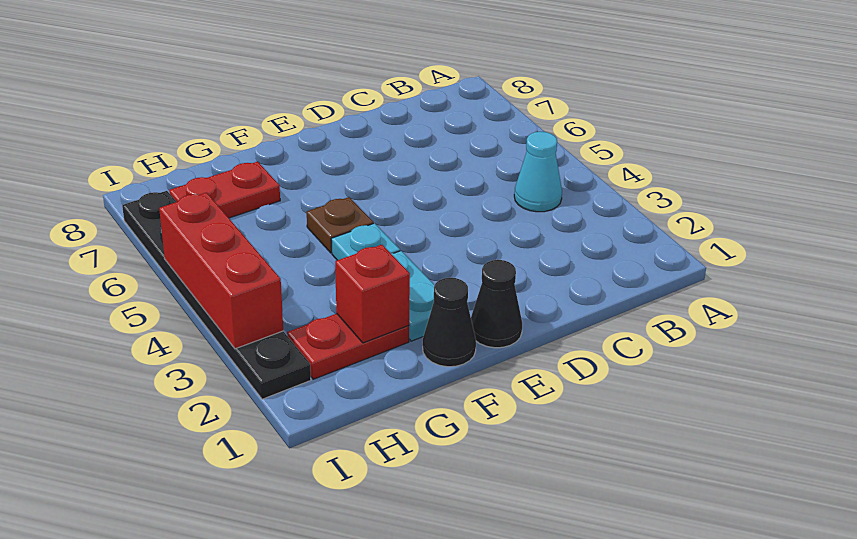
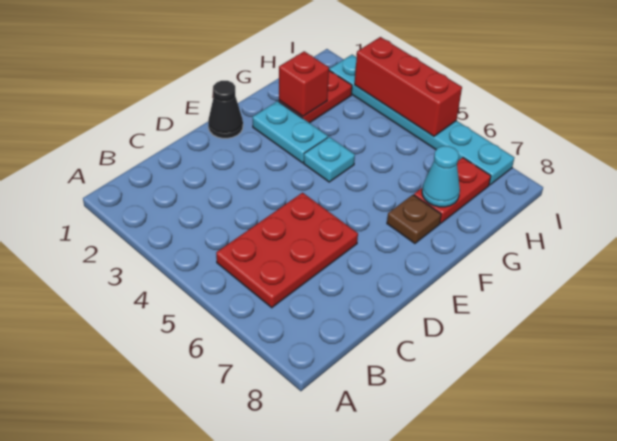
cyan 1x1 cone [514,132,562,212] -> cyan 1x1 cone moved to [422,146,460,207]
none -> red 2x3 plate [216,193,358,308]
black 1x1 cone [423,278,476,367] -> none
brown 1x1 plate [307,197,373,253] -> brown 1x1 plate moved to [387,195,441,243]
black 1x6 plate [122,191,311,399] -> cyan 1x6 plate [329,55,514,185]

